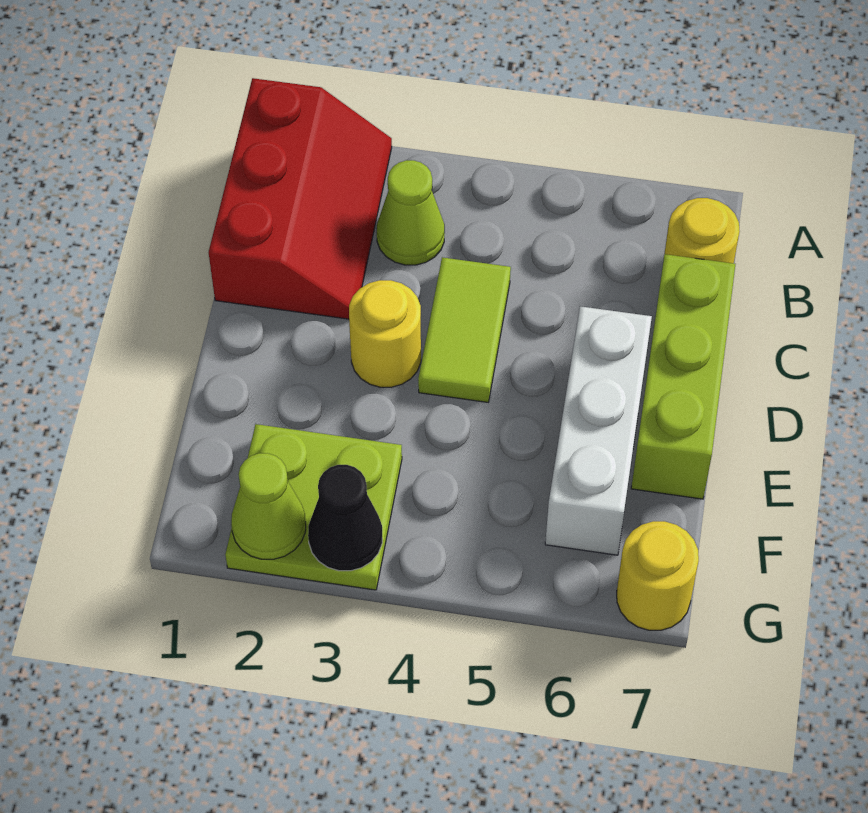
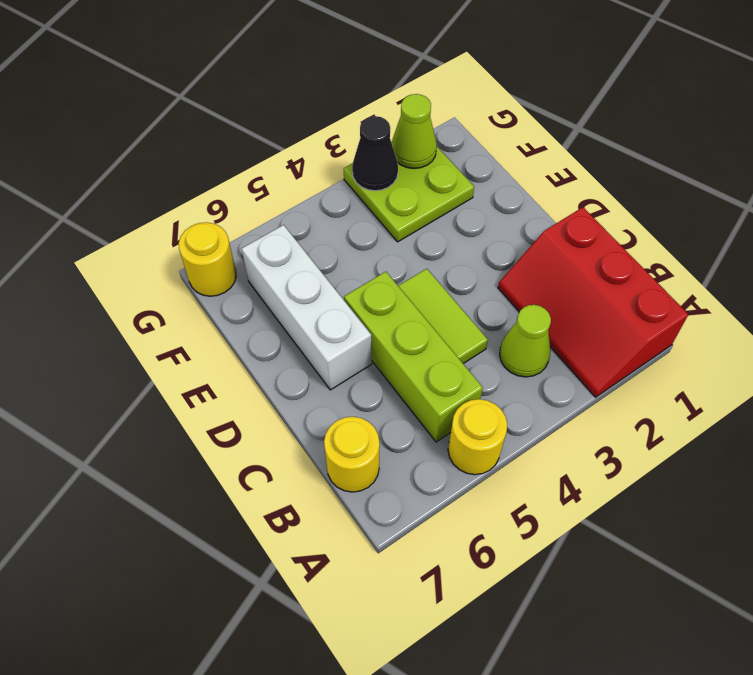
lime 1x3 brick [631,254,735,499] -> lime 1x3 brick moved to [344,272,483,442]
yellow 1x1 round brick [349,280,421,387] -> yellow 1x1 round brick moved to [448,399,507,475]

